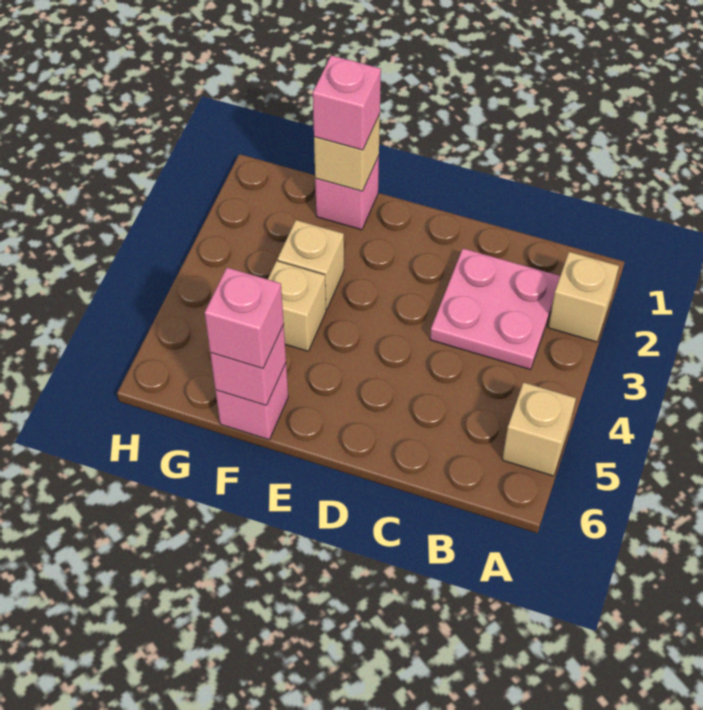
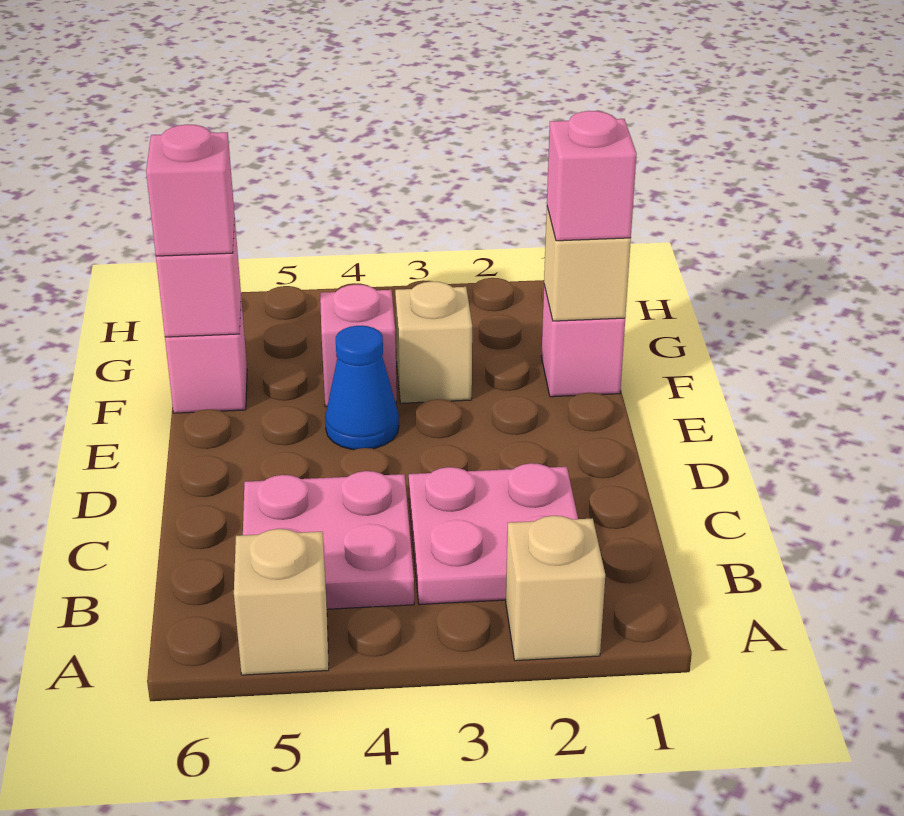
none -> pink 2x2 plate [243,471,414,609]
none -> blue 1x1 cone [325,326,399,450]
tan 1x1 brick [268,261,326,351] -> pink 1x1 brick [320,284,397,407]

